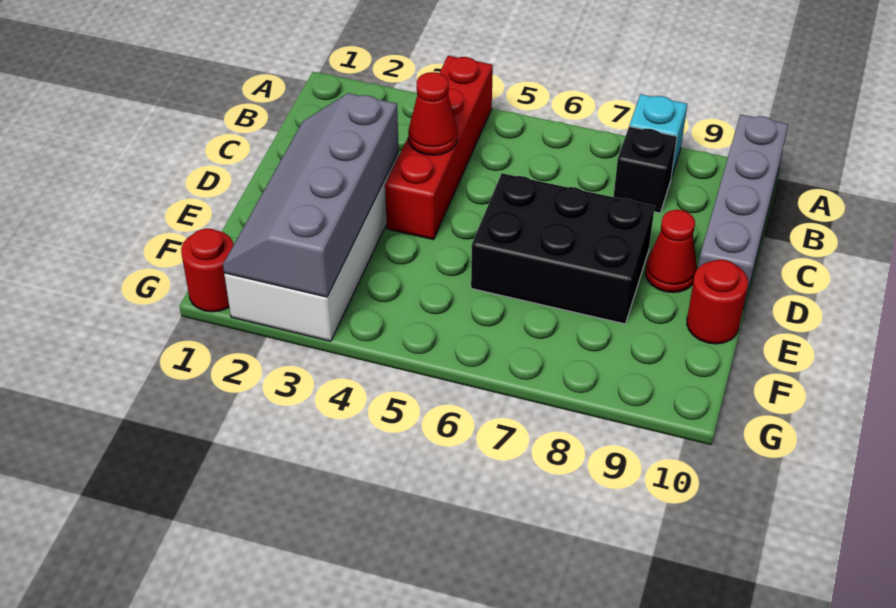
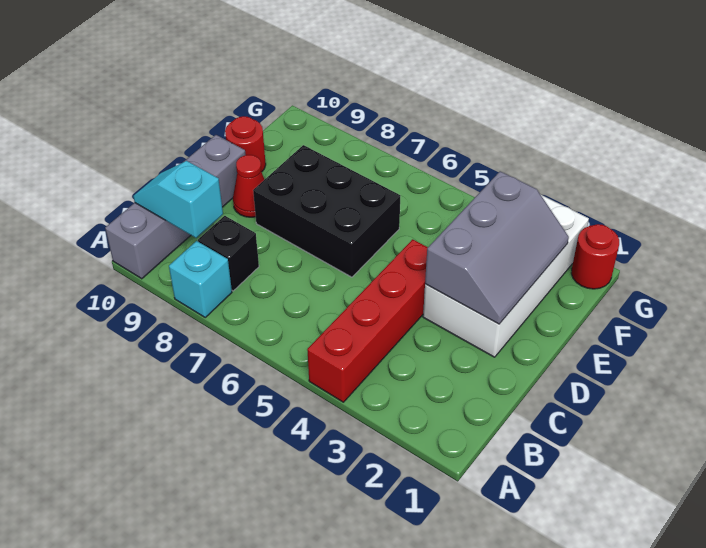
none -> cyan 1x2 slope [133,161,223,238]
red 1x1 cone [408,72,458,155] -> none
grey 2x4 slope [223,93,399,297] -> grey 2x3 slope [425,171,569,324]

